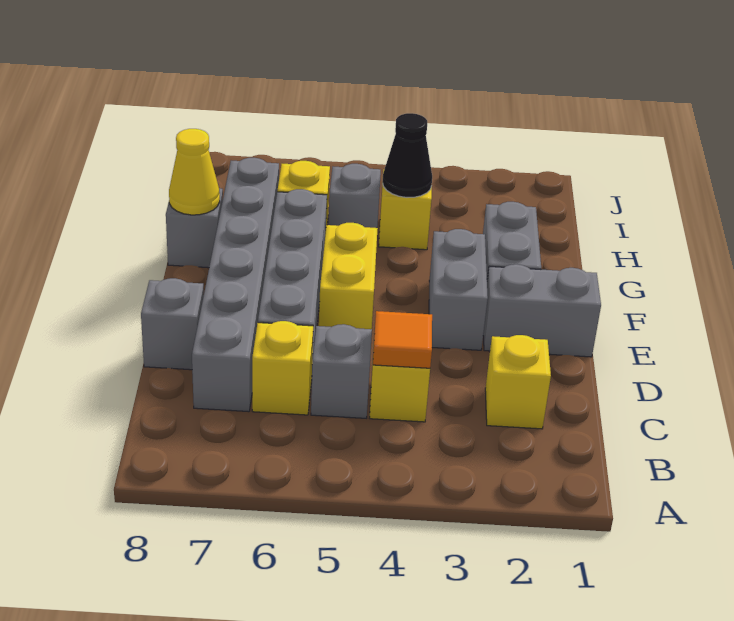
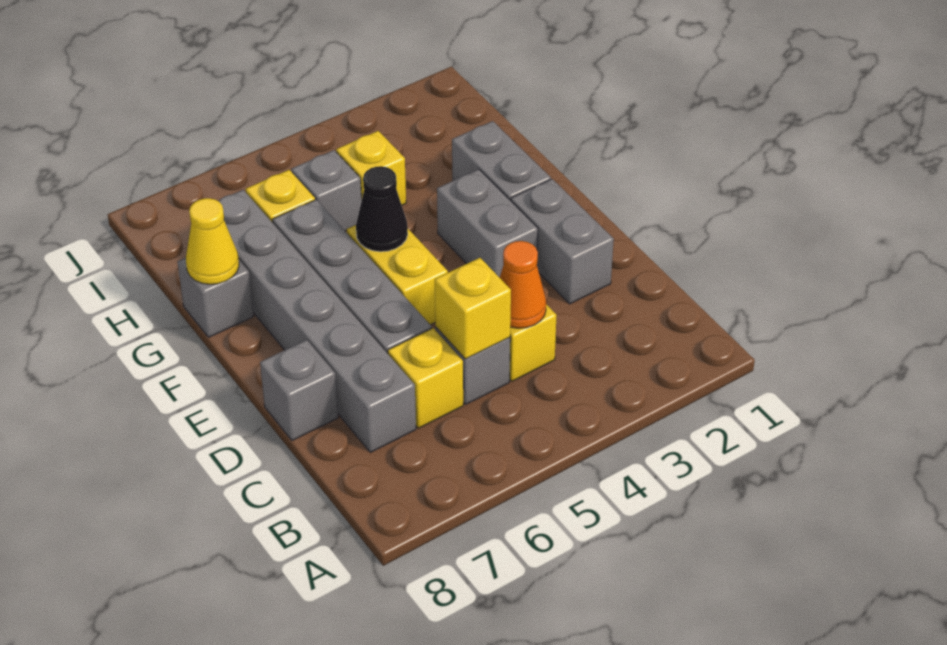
yellow 1x1 brick [485,335,551,429] -> yellow 1x1 brick moved to [435,258,511,359]
orange 1x1 tile [373,311,432,368] -> orange 1x1 cone [500,241,546,328]
grey 1x2 brick [483,264,601,357] -> grey 1x2 brick turned to [511,179,614,304]
black 1x1 cone [383,113,432,197] -> black 1x1 cone moved to [356,166,408,252]

